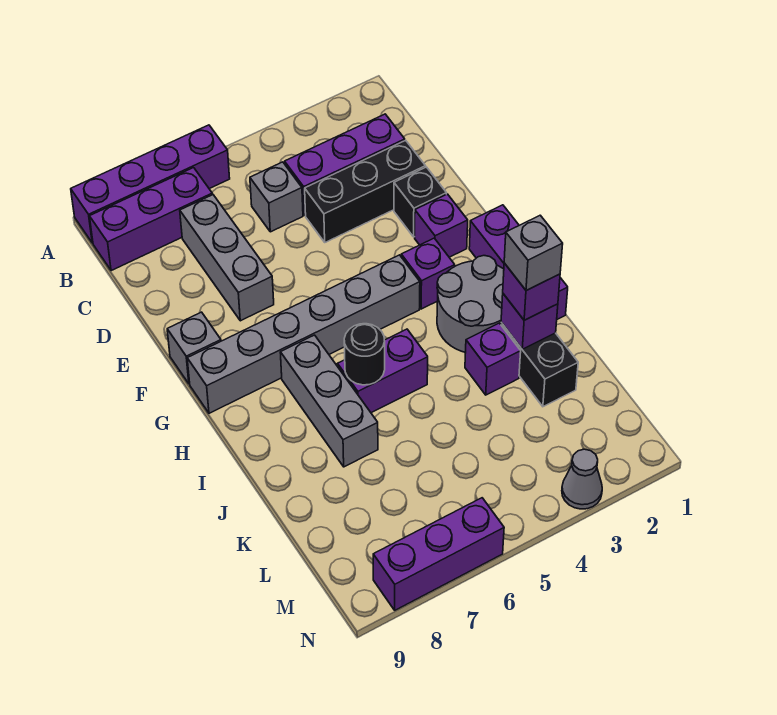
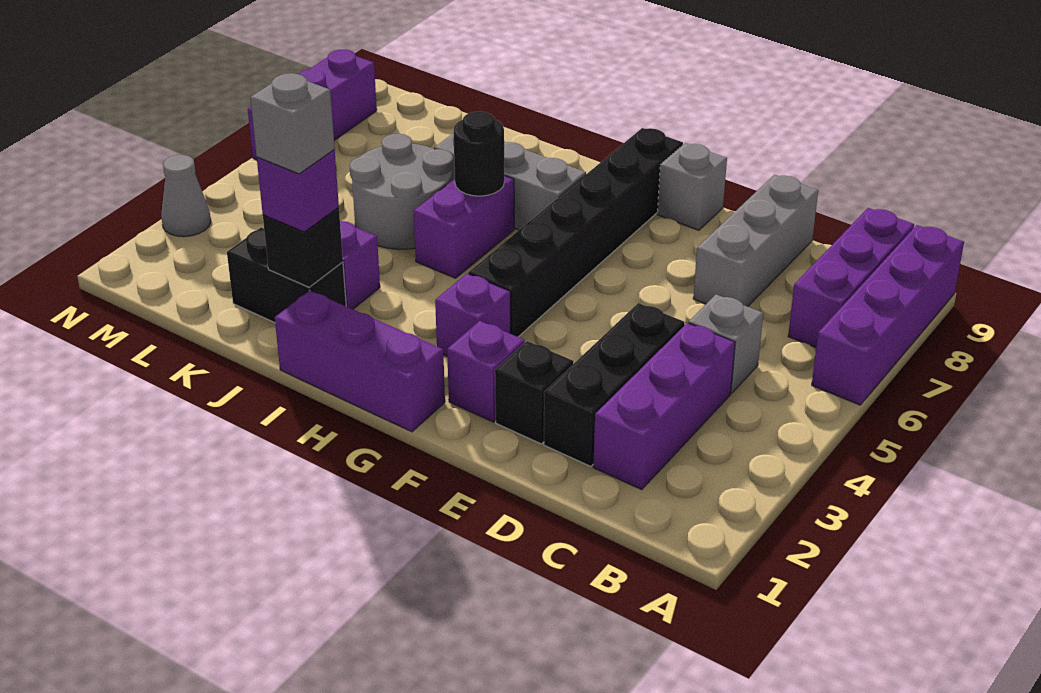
grey 1x3 brick [180,195,274,321] -> grey 1x3 brick turned to [693,175,818,307]
grey 1x6 brick [187,255,420,413] -> black 1x6 brick [468,128,683,337]
grey 2x2 round brick [437,256,504,352] -> grey 2x2 round brick moved to [349,134,453,249]
purple 1x1 brick [501,294,558,349] -> black 1x1 brick [263,207,343,287]

